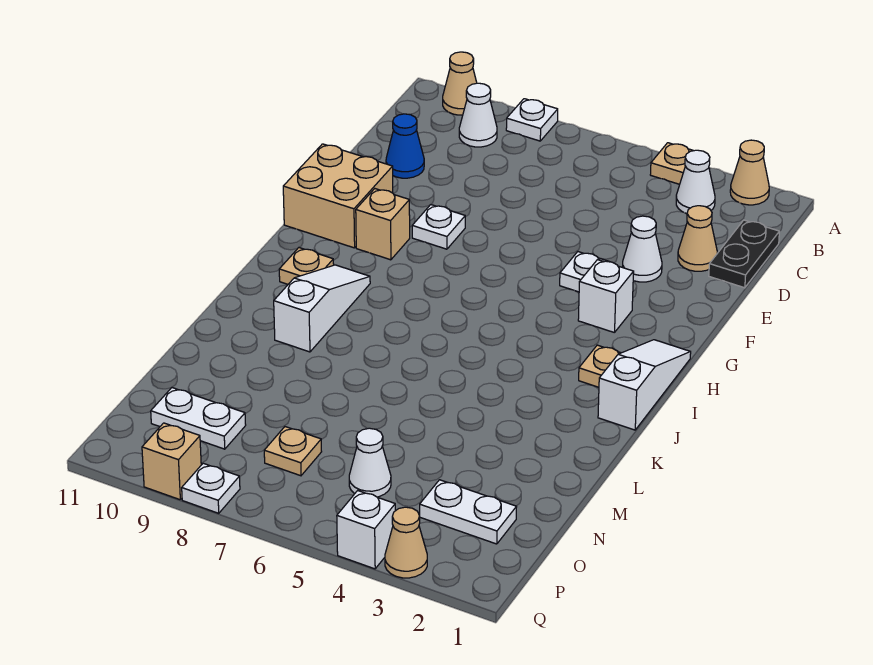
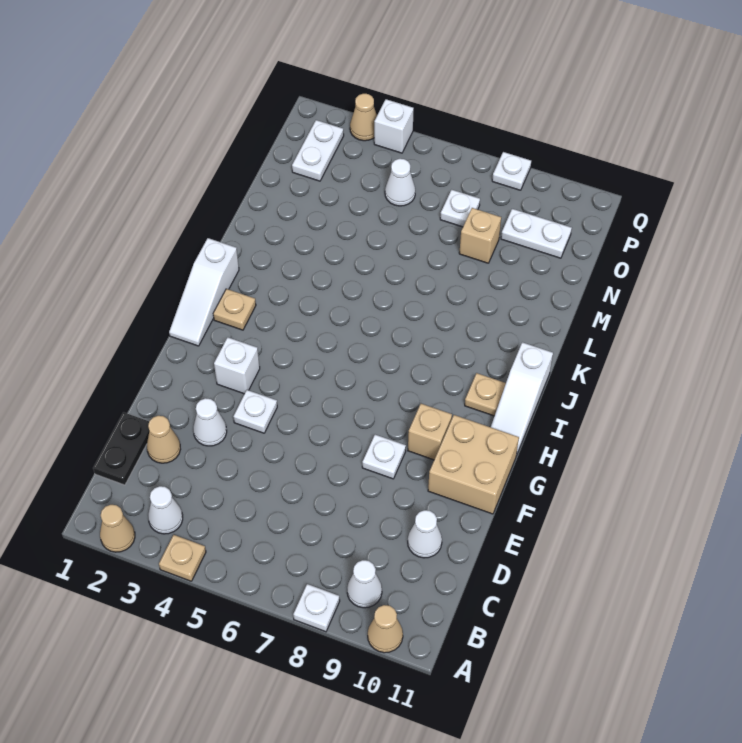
blue 1x1 cone [386,114,424,178] -> white 1x1 cone [408,510,442,558]
white 1x3 slope [274,265,370,352] -> white 1x3 slope moved to [491,342,553,454]
white 1x2 plate [420,480,516,544] -> white 1x2 plate turned to [292,120,344,181]
tan 1x1 plate [264,427,322,476] -> white 1x1 plate [440,190,480,227]
tan 1x1 brick [142,423,201,500] -> tan 1x1 brick moved to [459,208,501,263]

